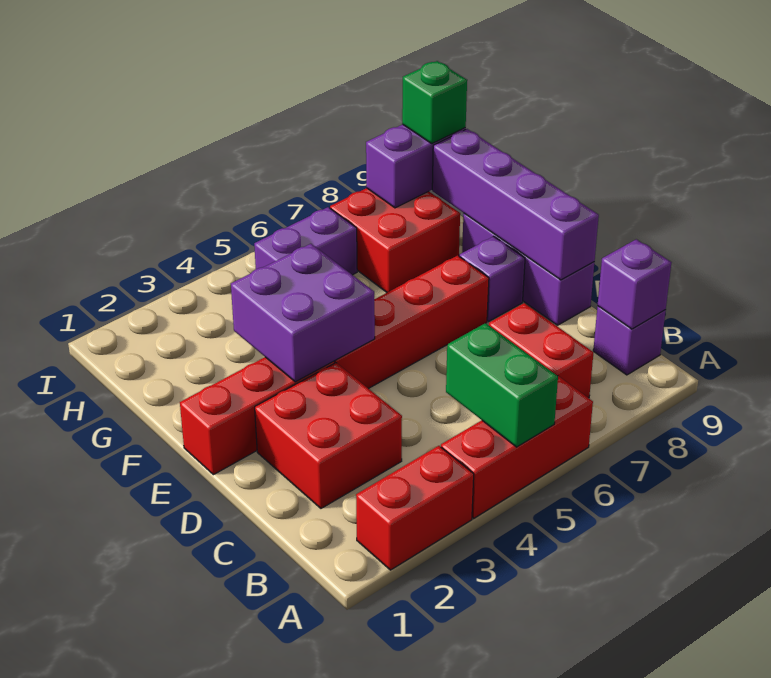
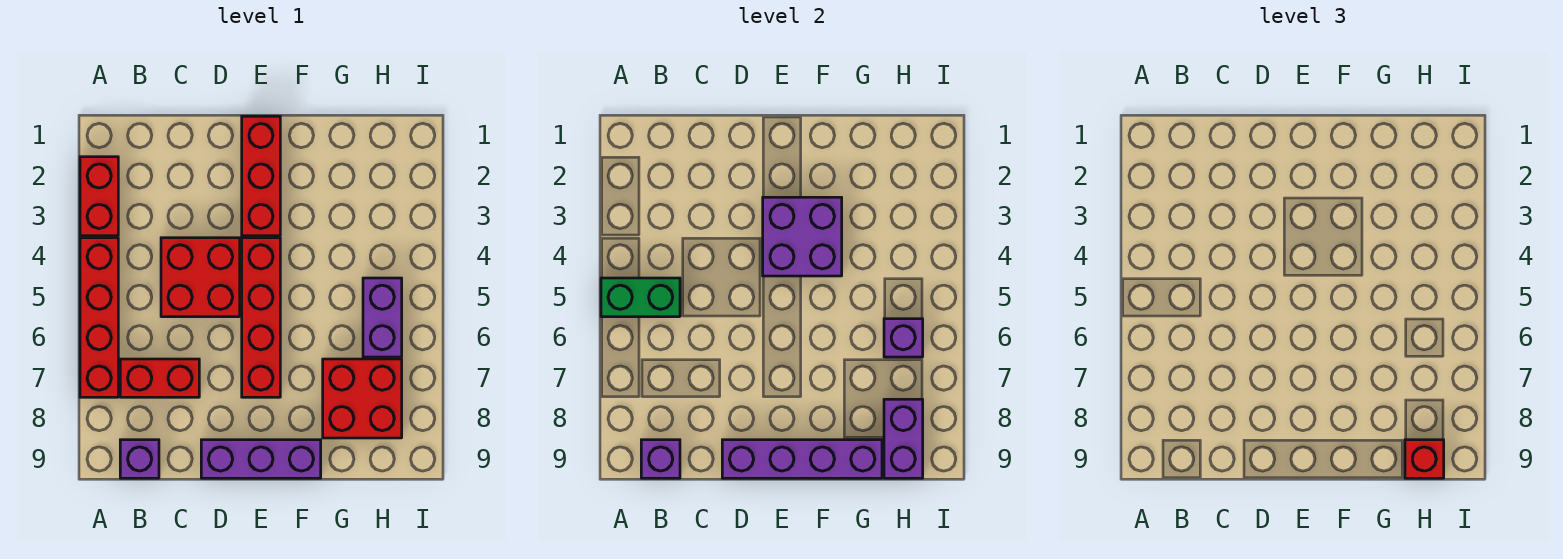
red 1x3 brick [441,376,593,518] -> red 1x4 brick [80,238,118,397]
red 2x2 brick [255,363,402,508] -> red 2x2 brick moved to [161,238,240,317]
purple 1x1 brick [459,236,525,321] -> purple 1x1 brick moved to [884,319,923,357]
green 1x1 brick [402,61,467,143] -> red 1x1 brick [1405,440,1444,478]

